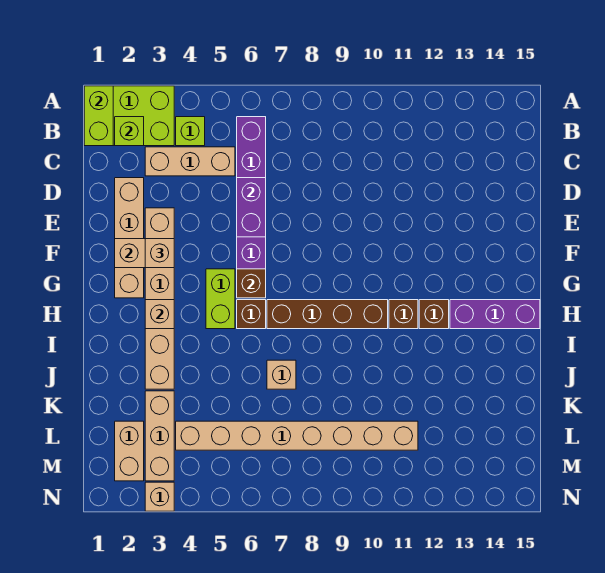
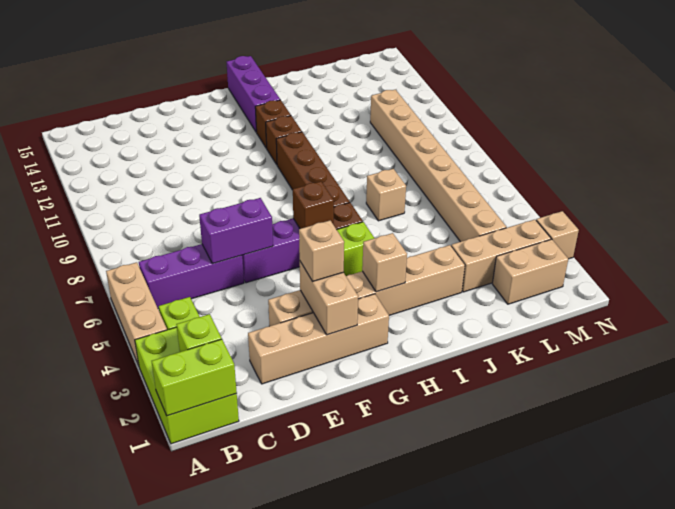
tan 1x3 brick [145,147,235,176] -> tan 1x3 brick moved to [106,262,167,365]

